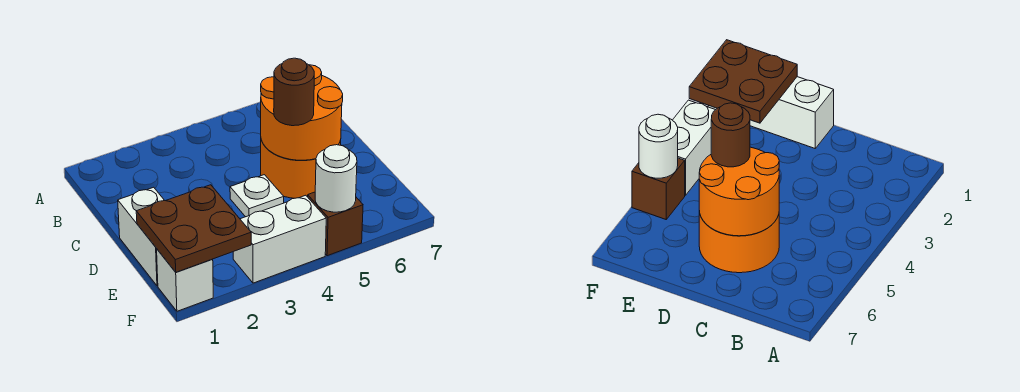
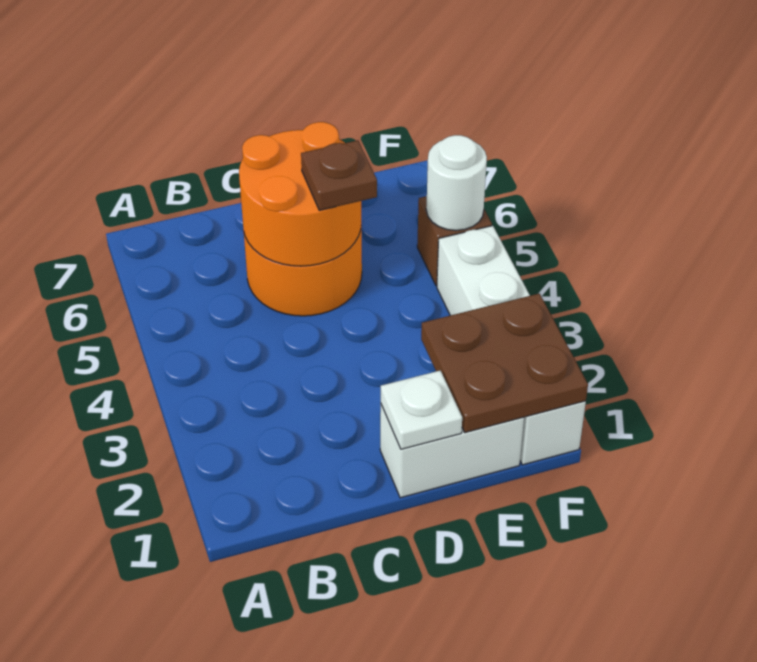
white 1x1 plate [230,175,284,217] -> white 1x1 plate moved to [381,371,462,449]
brown 1x1 round brick [274,58,314,126] -> brown 1x1 plate [301,140,377,210]

